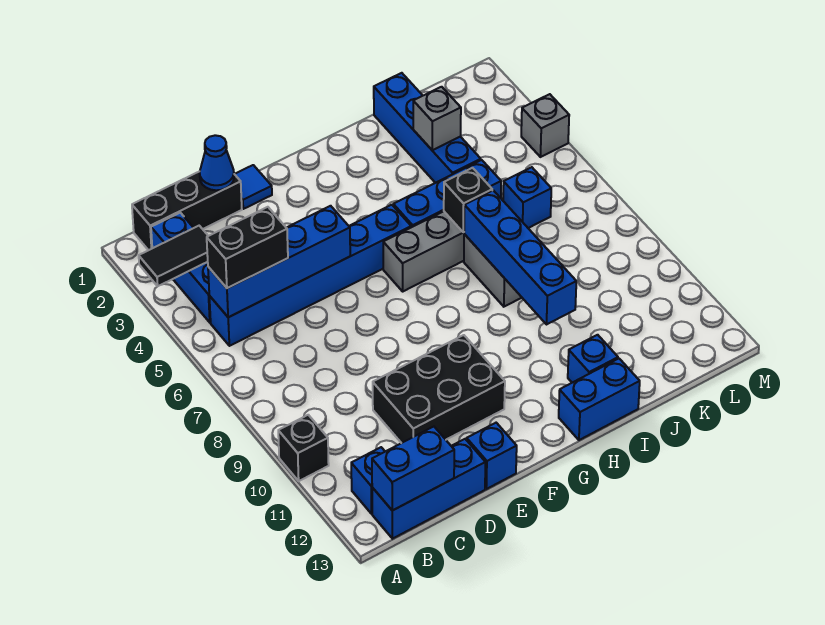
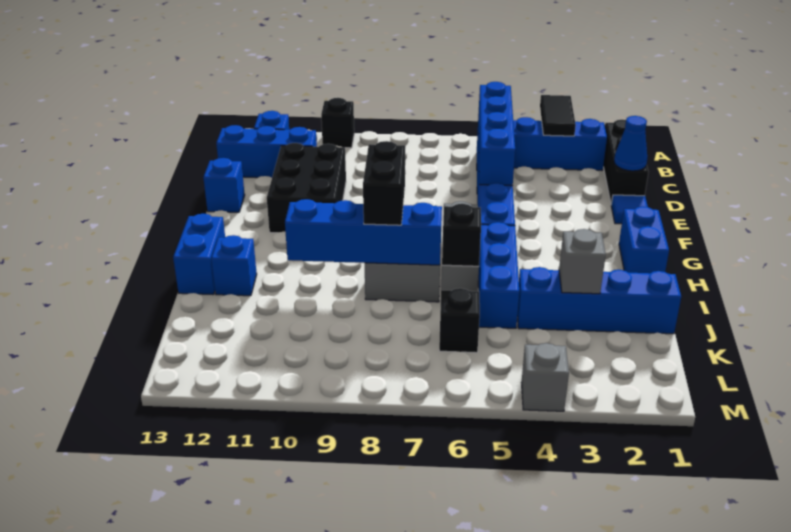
black 1x2 brick [207,207,288,288] -> black 1x2 brick moved to [363,141,405,225]
blue 1x3 brick [372,439,485,539] -> blue 1x3 brick turned to [216,125,317,178]
blue 1x2 brick [372,427,454,511] -> blue 1x2 brick moved to [619,206,669,273]
blue 1x1 brick [503,167,551,228] -> black 1x1 brick [439,288,480,353]

